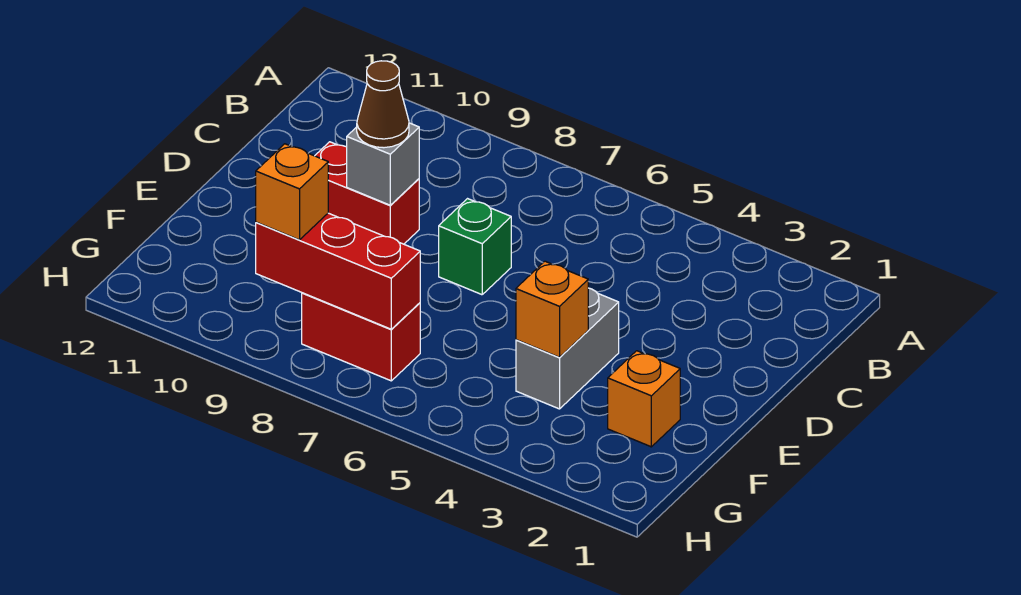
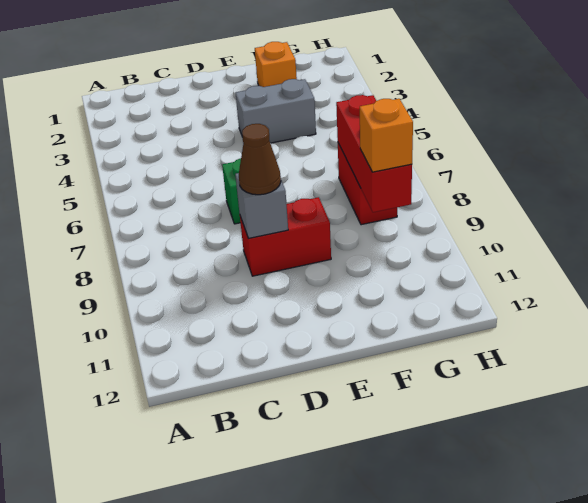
red 1x2 brick [315,142,419,244] -> red 1x2 brick turned to [240,197,331,276]
orange 1x1 brick [516,261,588,357] -> none

